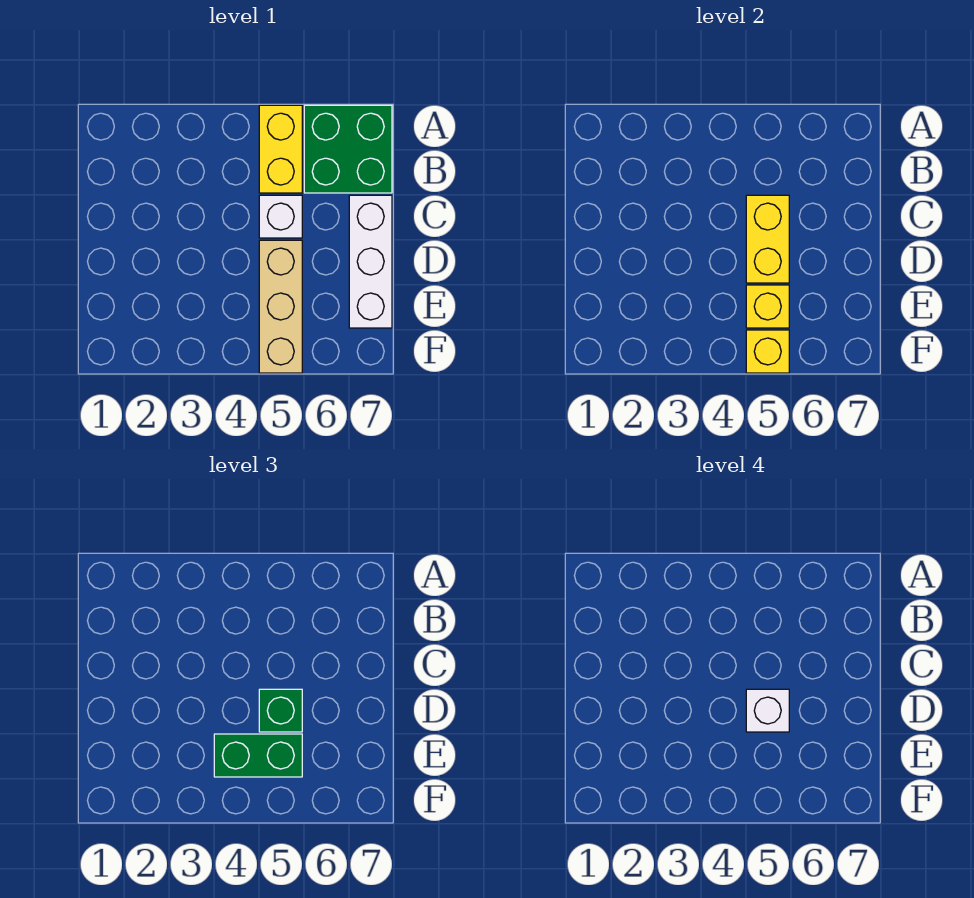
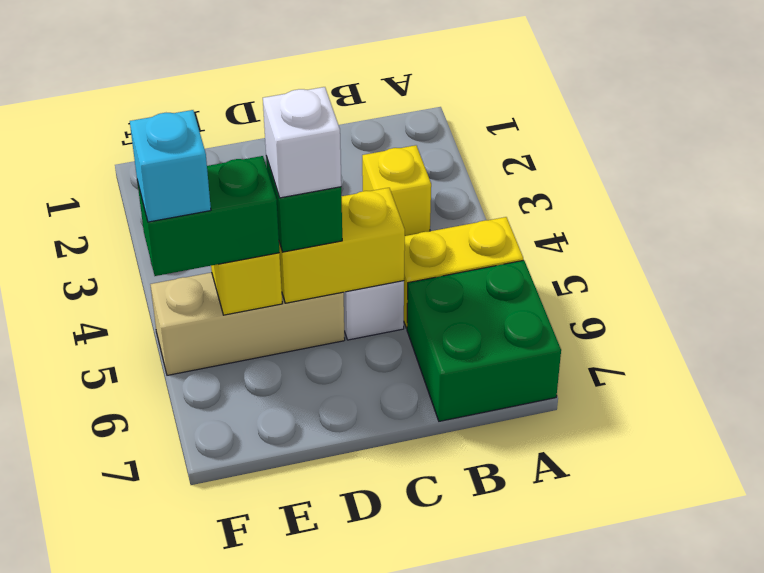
white 1x3 brick [349,195,392,328] -> none
green 1x2 brick [214,734,302,777] -> green 1x2 brick turned to [137,156,279,276]
yellow 1x1 brick [746,330,789,373] -> yellow 1x1 brick moved to [362,145,431,236]
none -> cyan 1x1 brick [130,110,211,222]

